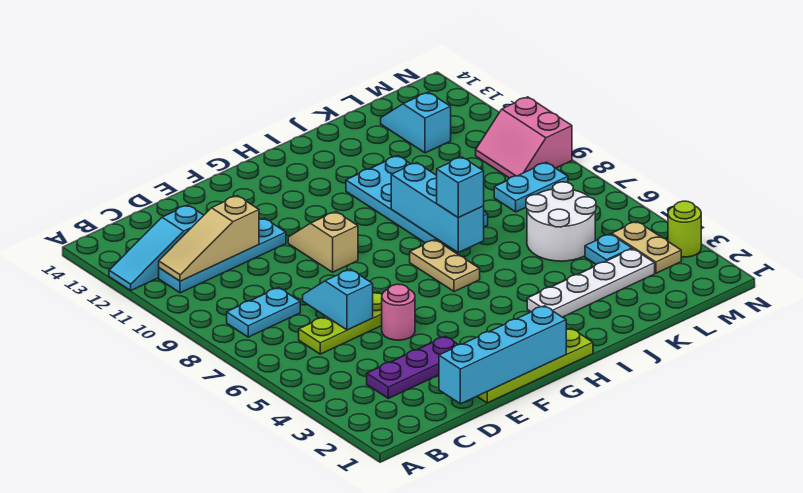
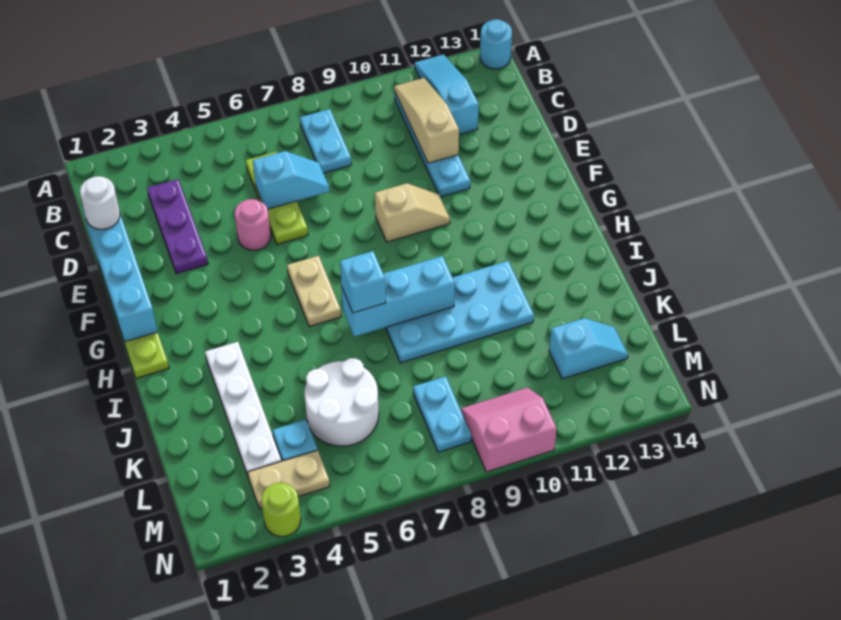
none -> cyan 1x1 round brick [480,19,512,69]
none -> white 1x1 round brick [80,176,120,229]
tan 1x2 plate [410,240,480,292] -> tan 1x2 plate turned to [287,256,341,327]

